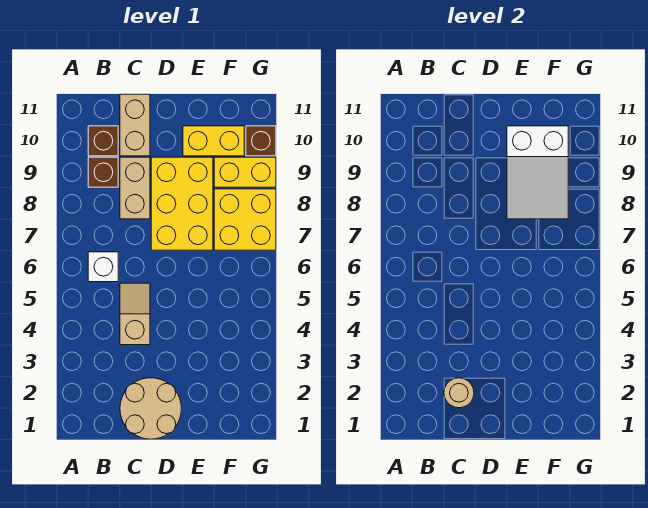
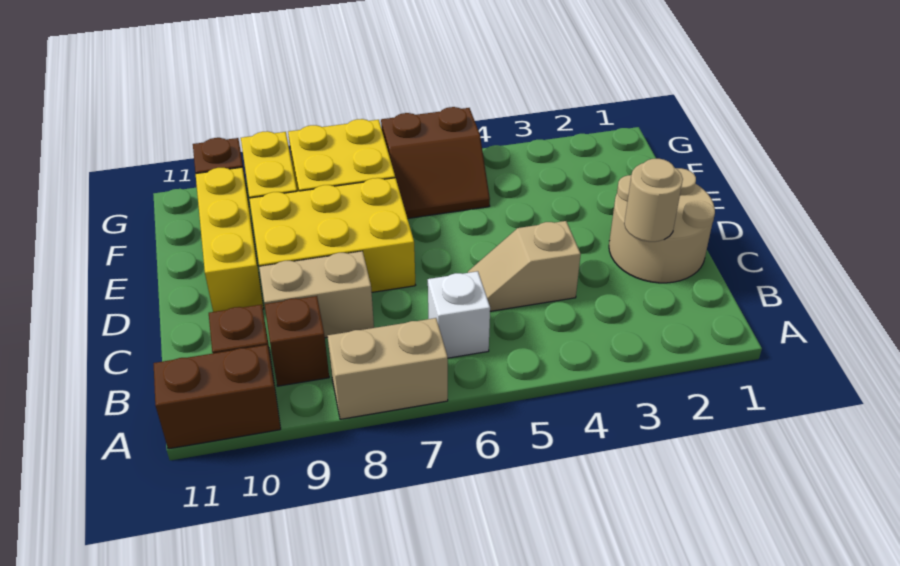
none -> brown 1x2 brick [154,345,281,449]
tan 1x2 brick [120,94,150,156] -> tan 1x2 brick moved to [328,318,448,419]
white 2x3 slope [507,126,568,219] -> none
yellow 1x2 brick [183,126,244,156] -> yellow 1x3 brick [196,167,264,312]
none -> brown 2x2 slope [381,107,490,219]

